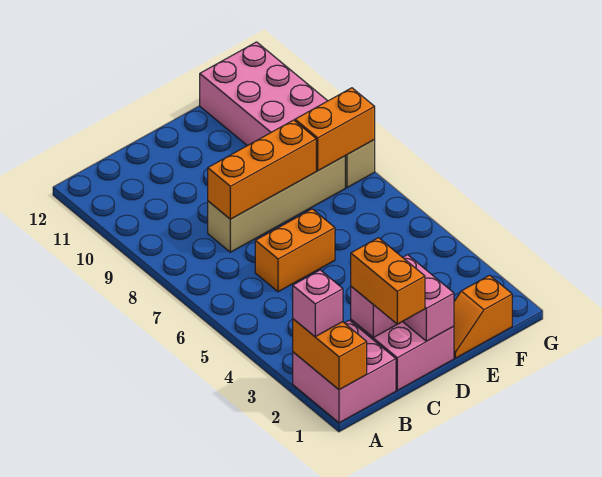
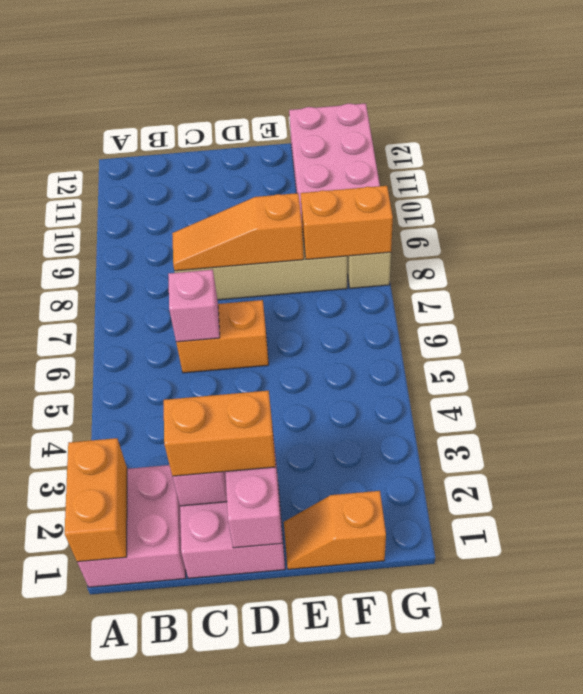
pink 1x1 brick [293,270,343,337] -> pink 1x1 brick moved to [168,270,220,342]
orange 1x2 brick [351,238,425,324] -> orange 1x2 brick turned to [164,391,276,476]
orange 1x3 brick [208,120,316,219] -> orange 1x3 slope [172,193,304,271]

